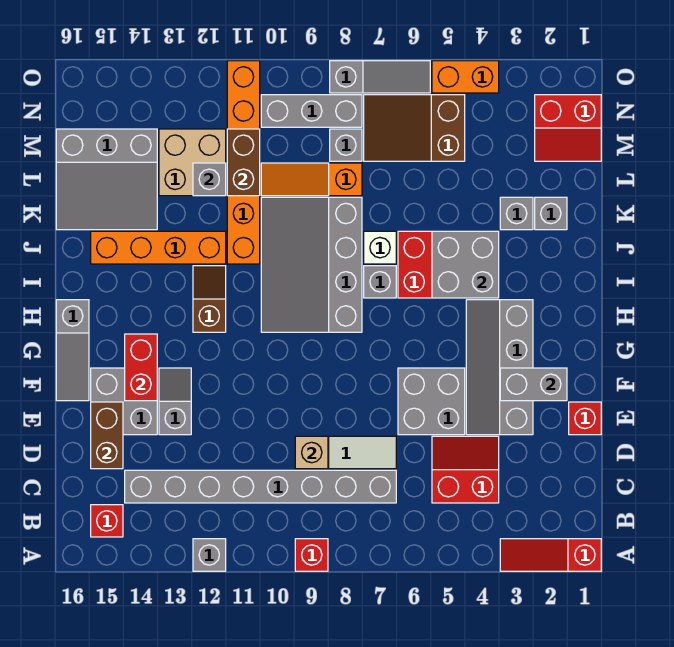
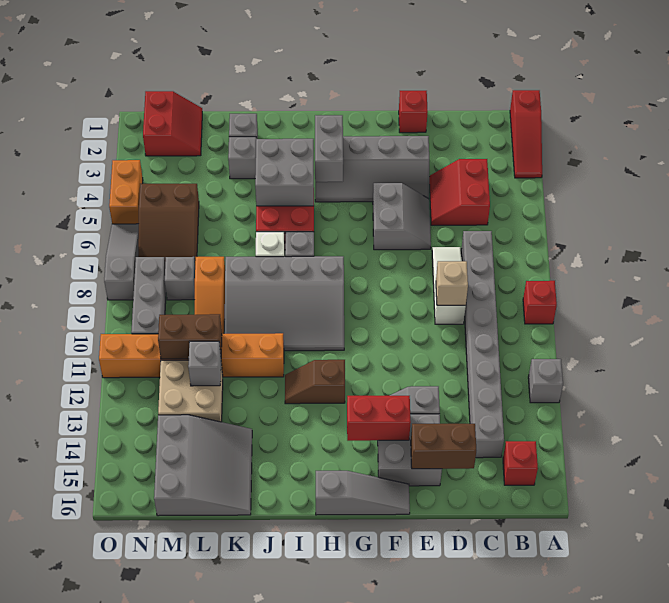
grey 2x2 brick [398,368,465,435] -> grey 2x2 slope [373,183,431,250]
grey 1x2 brick [500,368,567,401] -> grey 1x2 brick moved to [315,115,343,182]
orange 1x4 brick [91,231,226,264] -> none

